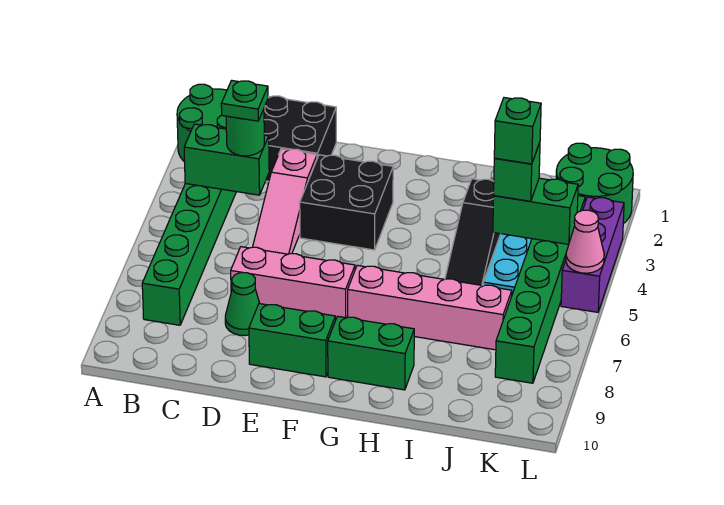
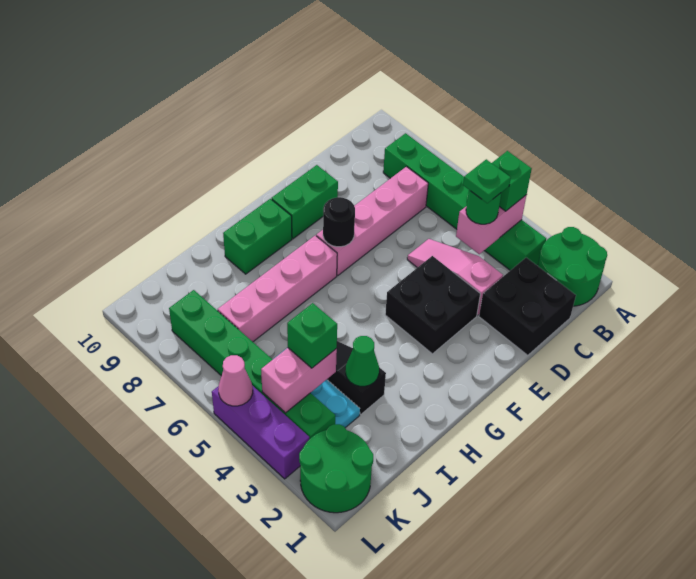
green 1x2 brick [184,124,269,195] -> pink 1x2 brick [456,195,526,254]
pink 1x3 brick [231,247,355,321] -> pink 1x4 brick [316,167,428,275]
green 1x1 cone [225,273,260,336] -> green 1x1 cone moved to [346,336,379,386]
none -> black 1x1 round brick [323,197,355,247]
green 1x2 brick [493,178,578,244] -> pink 1x2 brick [261,348,337,413]
green 1x1 brick [494,98,541,164] -> green 1x1 brick moved to [492,151,532,211]

